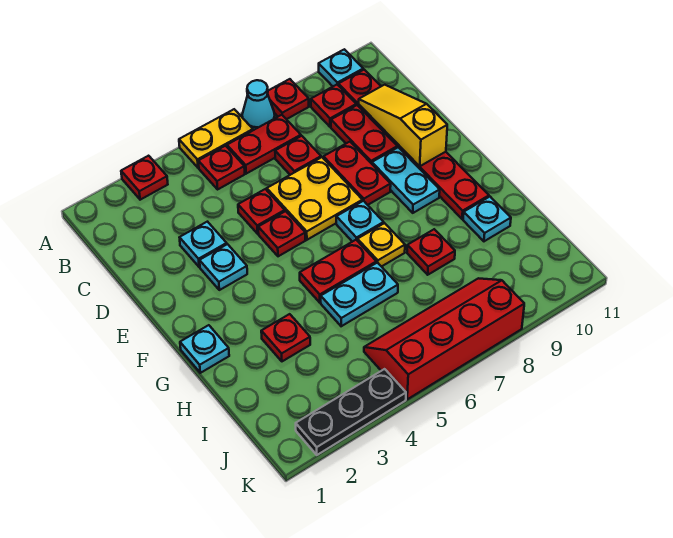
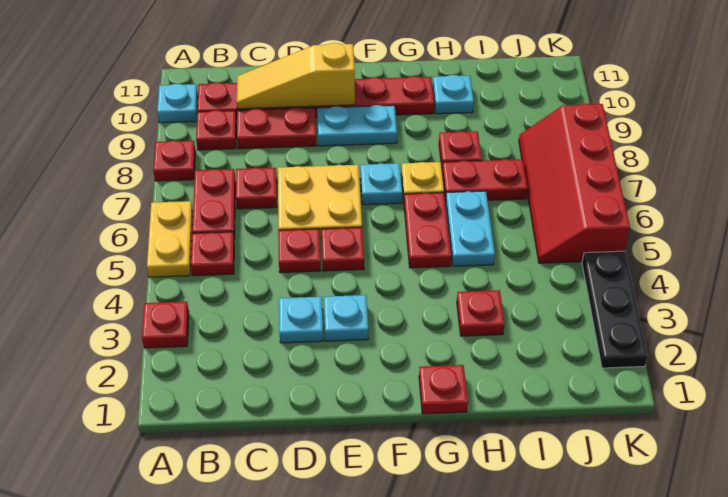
cyan 1x1 cone [242,80,275,130] -> none
red 1x2 plate [323,142,391,205] -> red 1x2 plate moved to [442,159,528,201]
cyan 1x1 plate [180,325,229,373] -> red 1x1 plate [419,365,468,414]

